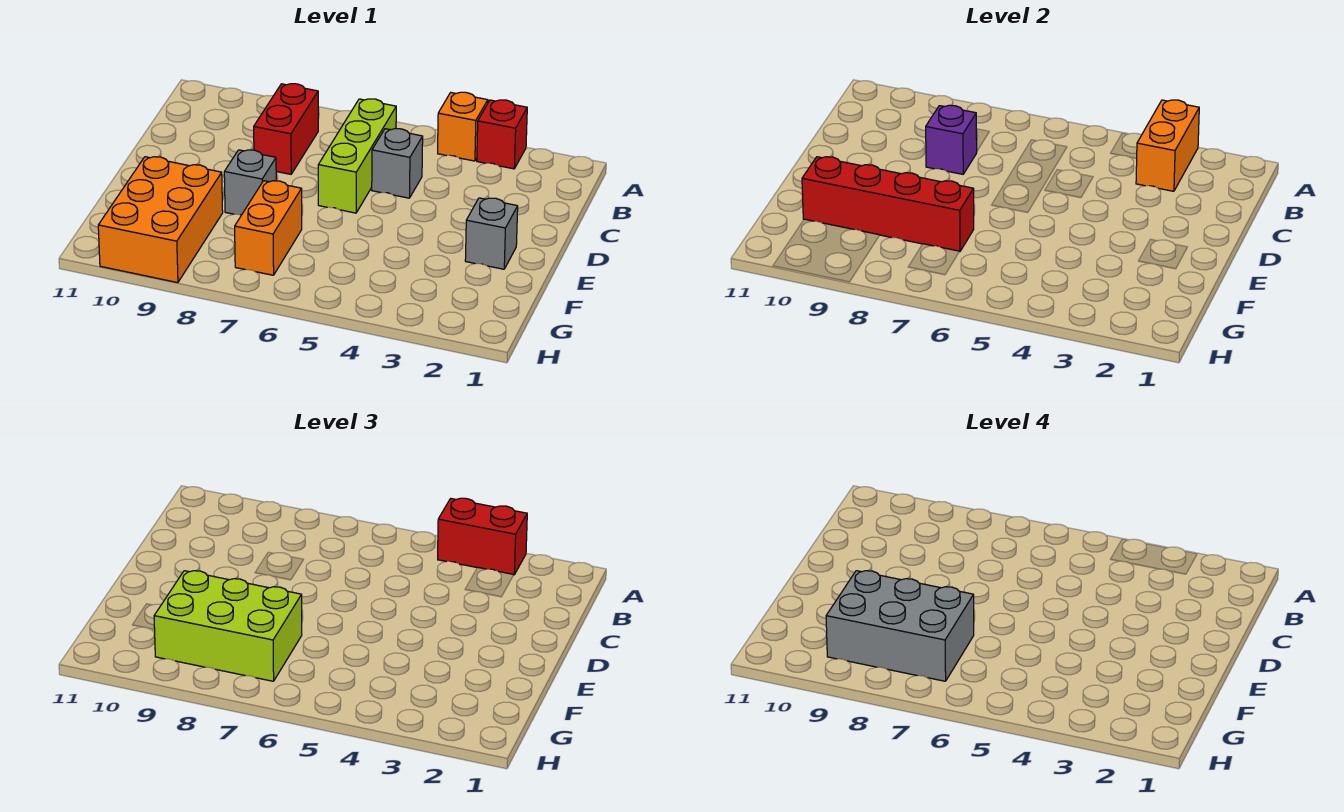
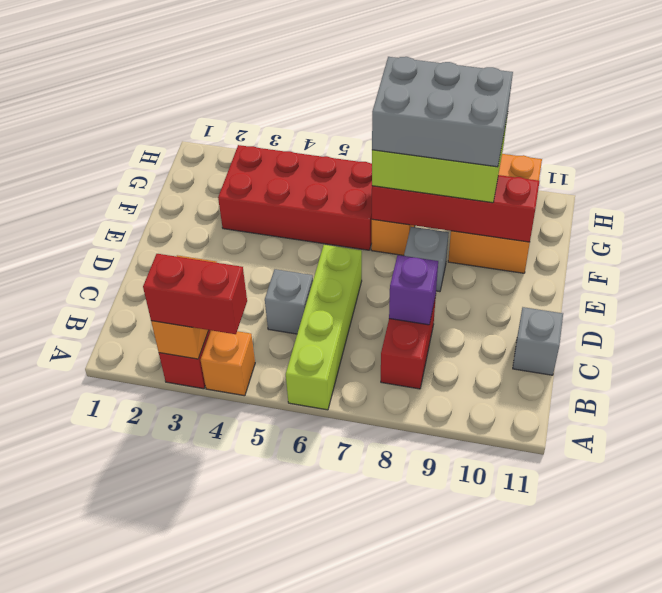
lime 1x3 brick [318,99,396,213] -> lime 1x4 brick [286,245,362,410]
grey 1x1 brick [465,198,518,269] -> grey 1x1 brick moved to [513,307,563,375]
none -> red 2x4 brick [218,145,372,250]

